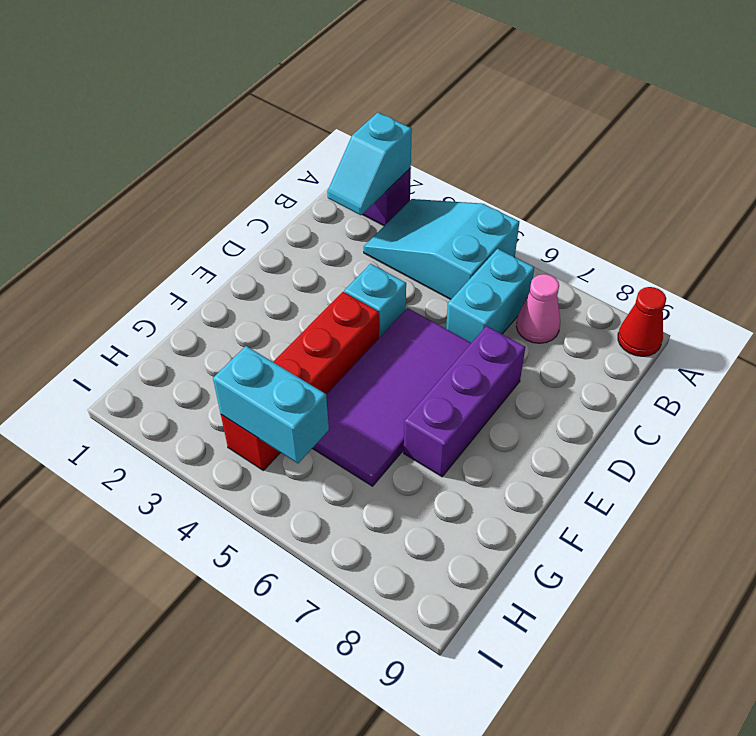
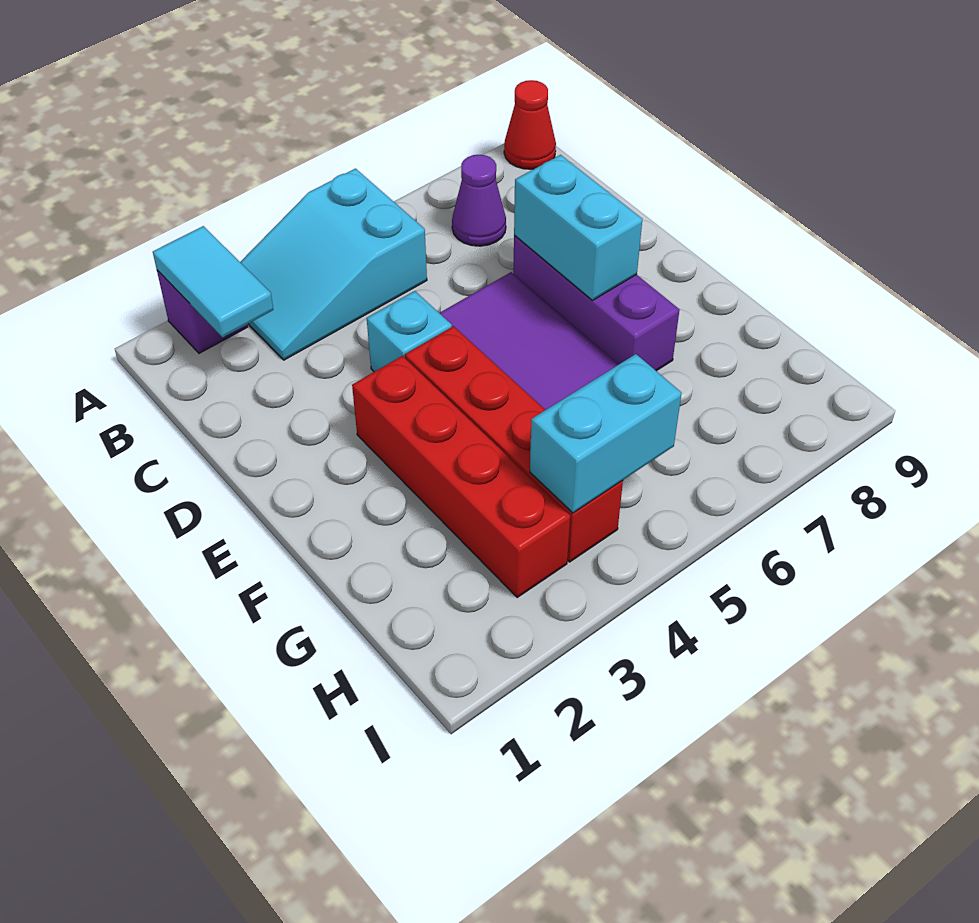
cyan 1x2 slope [327,112,412,215] -> cyan 1x2 tile [153,226,273,337]
cyan 1x2 brick [446,249,534,343] -> cyan 1x2 brick moved to [514,155,642,300]
pink 1x1 cone [516,274,560,343] -> purple 1x1 cone [452,155,506,246]
none -> red 1x4 brick [352,356,570,597]

